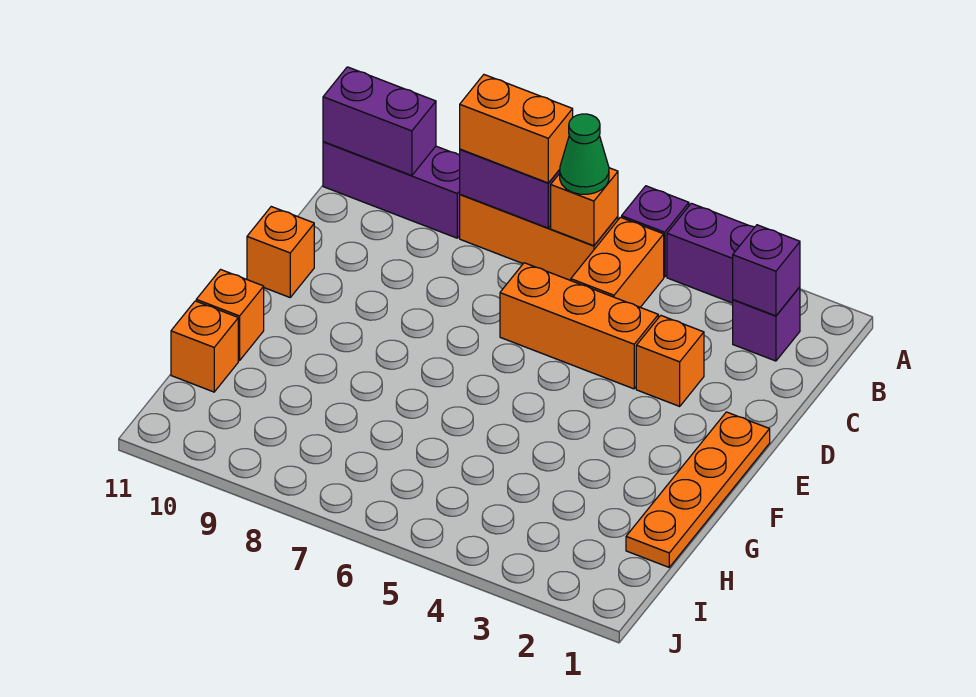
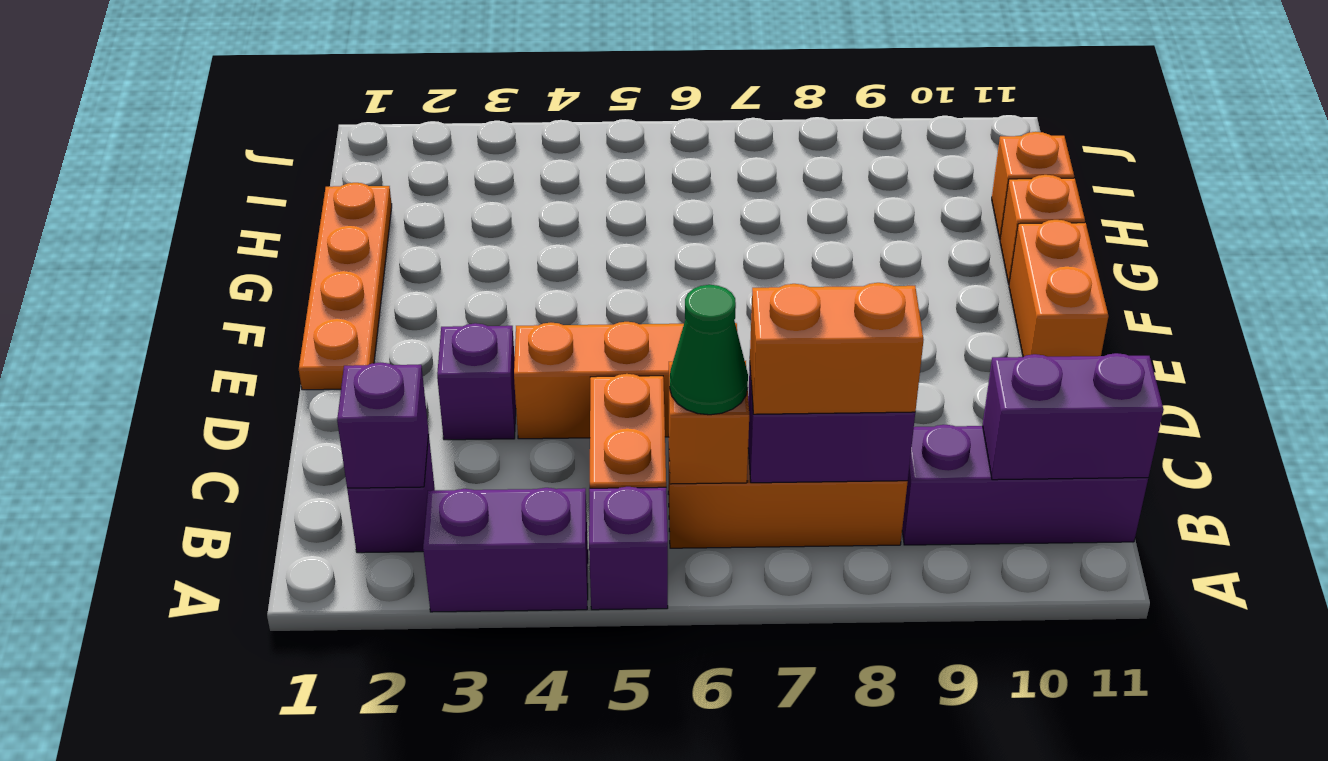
orange 1x1 brick [636,315,704,406] -> purple 1x1 brick [437,323,516,440]
orange 1x1 brick [247,207,314,297] -> orange 1x2 brick [1009,220,1109,357]

